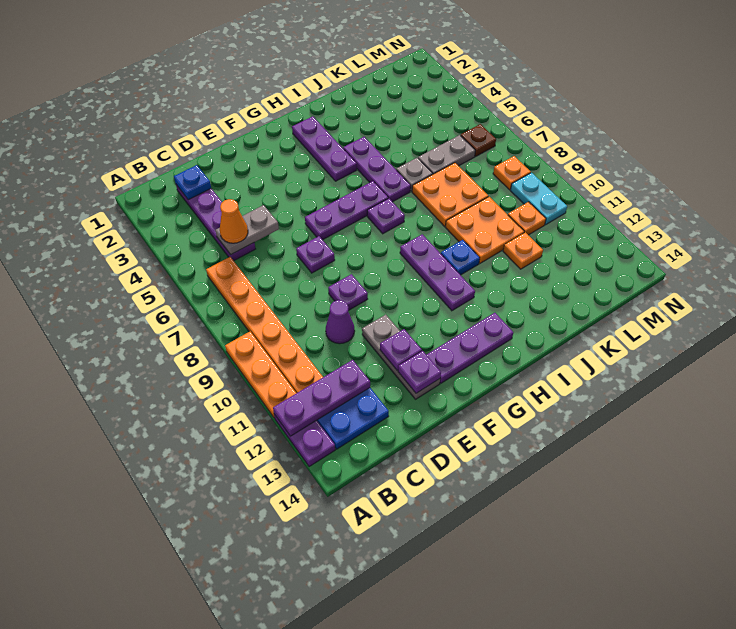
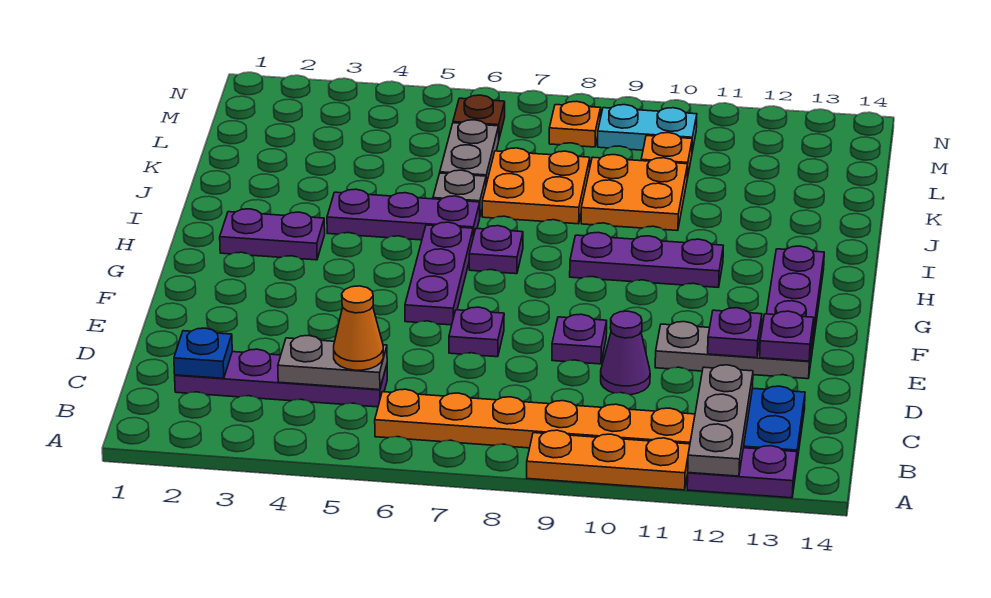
purple 1x3 plate [273,360,370,436] -> grey 1x3 plate [688,365,753,476]
grey 1x2 plate [216,205,279,254] -> grey 1x2 plate turned to [278,335,387,390]
purple 1x3 plate [292,116,357,181] -> purple 1x2 plate [220,209,325,260]
blue 1x1 plate [441,240,480,275] -> none
orange 1x1 plate [503,232,543,269] -> none

